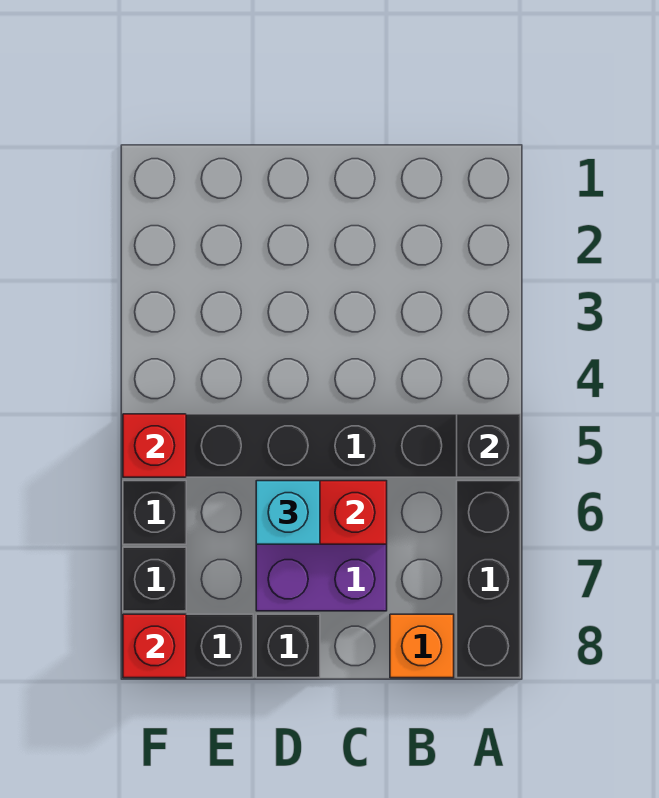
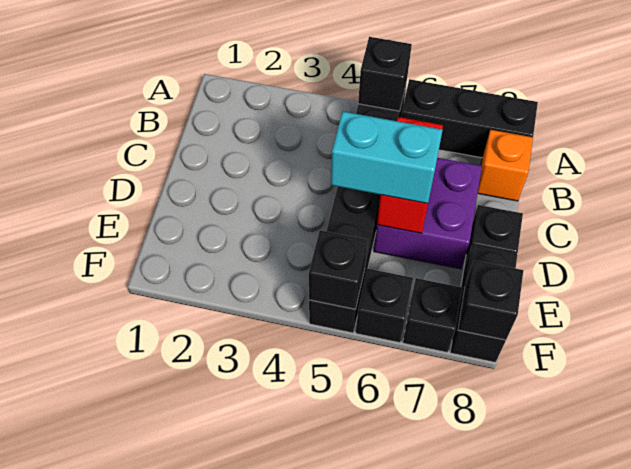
cyan 1x1 brick [256,481,320,544] -> cyan 1x2 brick [331,112,443,204]
red 1x1 brick [123,414,186,477] -> black 1x1 brick [309,230,368,309]
red 1x1 brick [123,614,186,678] -> black 1x1 brick [458,260,523,340]

